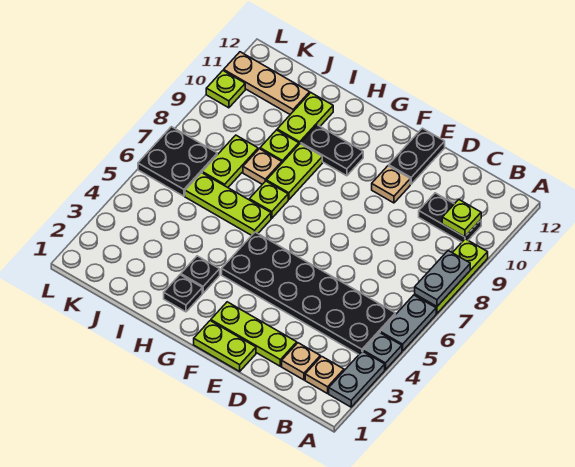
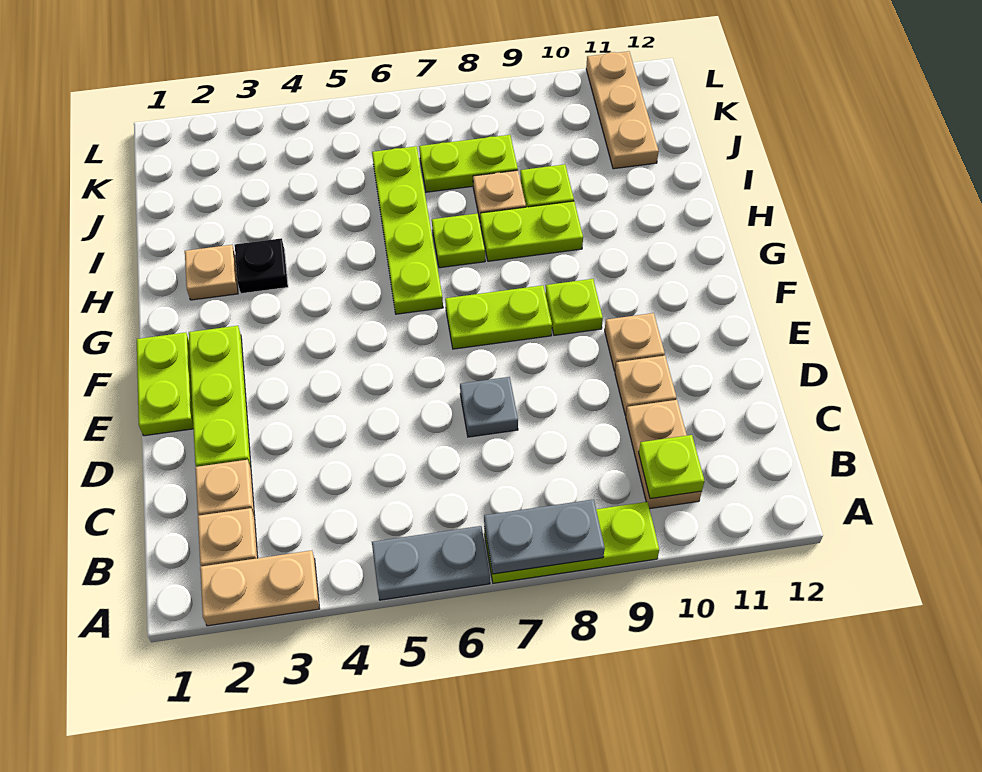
grey 1x2 plate [329,351,385,407] -> tan 1x2 plate [200,550,320,626]
grey 1x1 plate [363,333,402,370] -> grey 1x1 plate moved to [460,377,518,437]
black 2x6 plate [222,232,395,354] -> none
black 1x2 plate [419,193,481,242] -> tan 1x2 plate [626,400,702,509]
none -> tan 1x1 plate [615,356,677,415]
black 1x2 plate [389,128,445,184] -> none
black 1x2 plate [301,125,363,176] -> none
black 1x1 plate [164,275,202,312] -> tan 1x1 plate [185,245,238,300]
lime 1x3 plate [185,173,271,235] -> lime 1x4 plate [372,146,443,314]
lime 1x2 plate [277,93,333,144] -> lime 1x2 plate moved to [445,285,552,349]
black 2x2 plate [138,127,217,196] -> none
lime 1x1 plate [206,71,245,108] -> lime 1x1 plate moved to [545,279,603,335]

